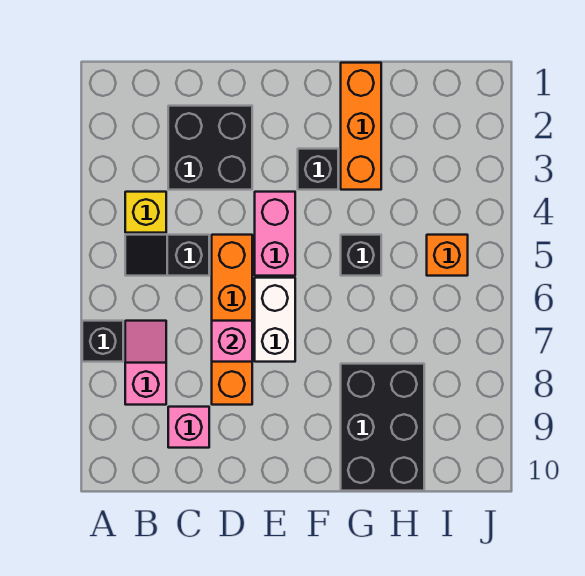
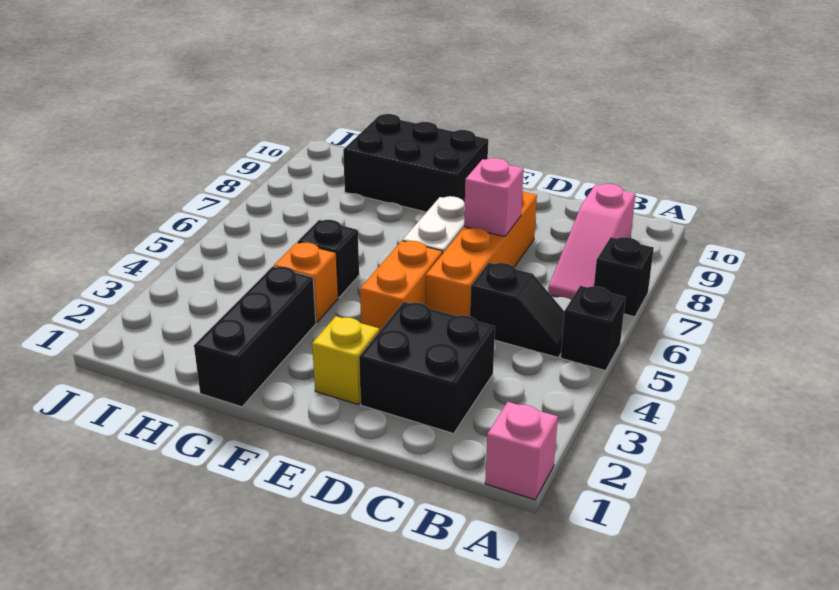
yellow 1x1 brick [125,192,166,233] -> yellow 1x1 brick moved to [312,316,379,405]
pink 1x2 slope [125,321,166,405] -> pink 1x3 slope [548,184,636,300]
pink 1x1 brick [168,407,209,448] -> pink 1x1 brick moved to [485,402,558,500]
pink 1x2 brick [255,192,295,276] -> orange 1x2 brick [360,241,442,331]
black 1x1 brick [298,149,338,190] -> black 1x1 brick moved to [561,286,626,371]
orange 1x3 brick [341,63,381,190] -> black 1x3 brick [194,266,316,407]
black 2x3 brick [341,364,424,491] -> black 2x3 brick turned to [343,114,488,212]
orange 1x1 brick [427,235,468,276] -> orange 1x1 brick moved to [274,243,338,323]

